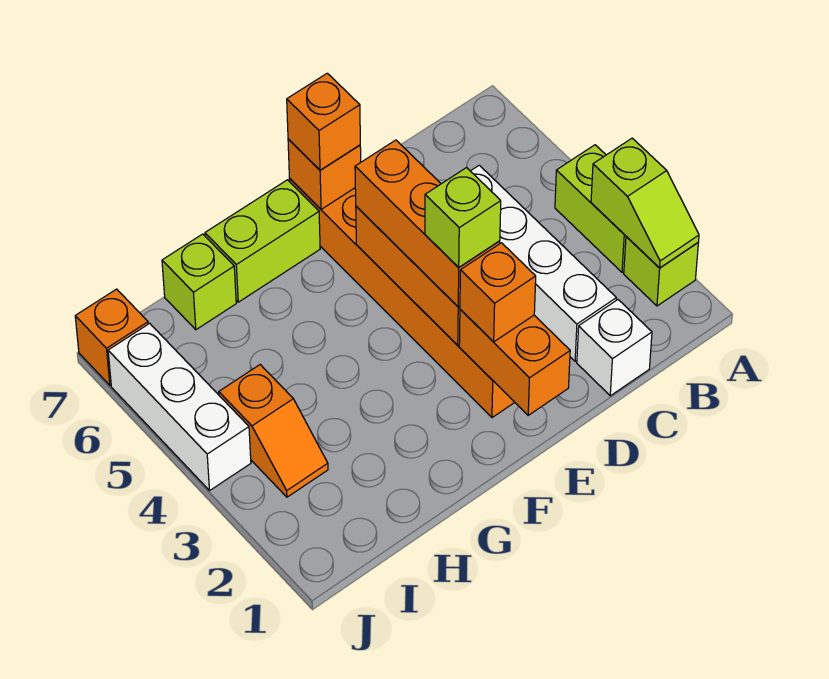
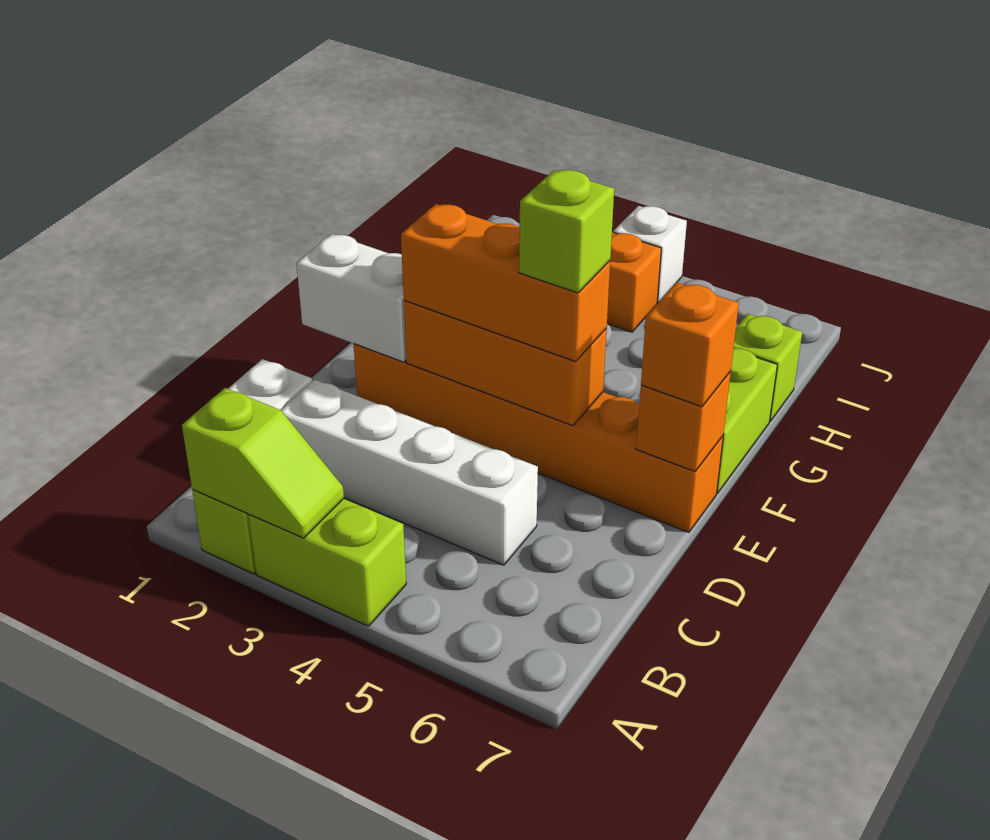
lime 1x2 slope [591,138,699,268] -> lime 1x2 slope turned to [182,388,344,538]
orange 1x2 brick [459,309,570,415] -> white 1x2 brick [297,234,406,362]
orange 1x1 brick [460,243,536,342] -> none
lime 1x1 brick [425,167,501,267] -> lime 1x1 brick moved to [519,170,614,293]
white 1x3 brick [108,323,251,490] -> white 1x1 brick [613,206,687,303]
orange 1x1 brick [75,289,148,385] -> none

